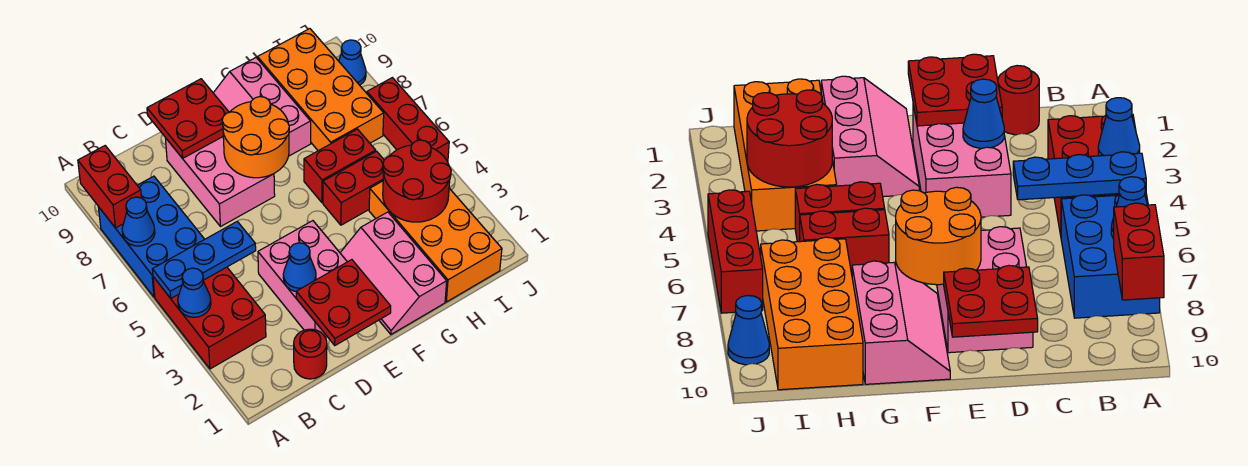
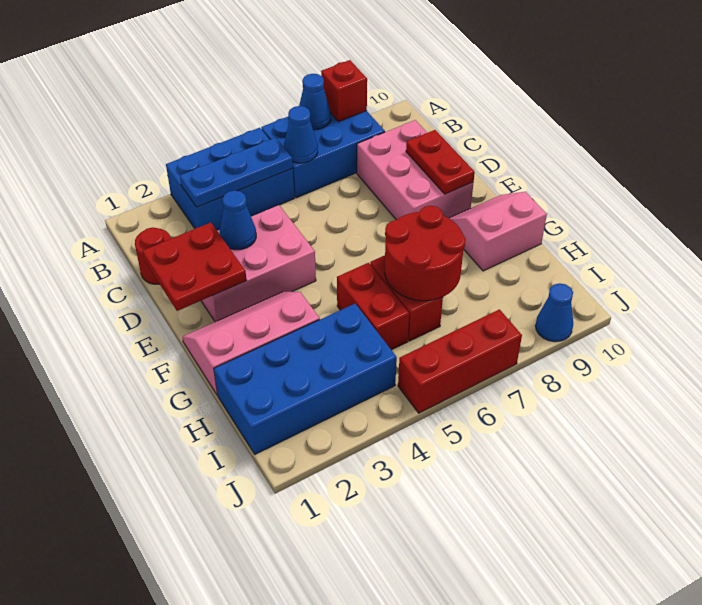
red 2x3 brick [153,267,266,369] -> blue 2x3 brick [166,128,294,231]
blue 1x1 cone [178,268,211,317] -> blue 1x1 cone moved to [284,106,318,163]
blue 1x3 plate [152,221,256,298] -> blue 1x3 plate turned to [180,138,293,207]
red 1x2 brick [78,146,141,228] -> red 1x1 brick [321,60,367,122]
pink 2x3 brick [166,137,275,227] -> pink 2x3 brick turned to [357,120,474,220]
red 2x2 plate [147,79,229,158] -> red 1x2 plate [406,130,475,194]
orange 2x2 round brick [222,97,289,178] -> none
pink 2x3 slope [214,58,311,156] -> pink 2x2 slope [449,192,547,271]
orange 2x4 brick [369,181,502,302] -> blue 2x4 brick [214,304,397,454]
red 2x2 round brick [383,140,451,222] -> red 2x2 round brick moved to [385,206,466,301]
orange 2x4 brick [258,29,384,151] -> none

